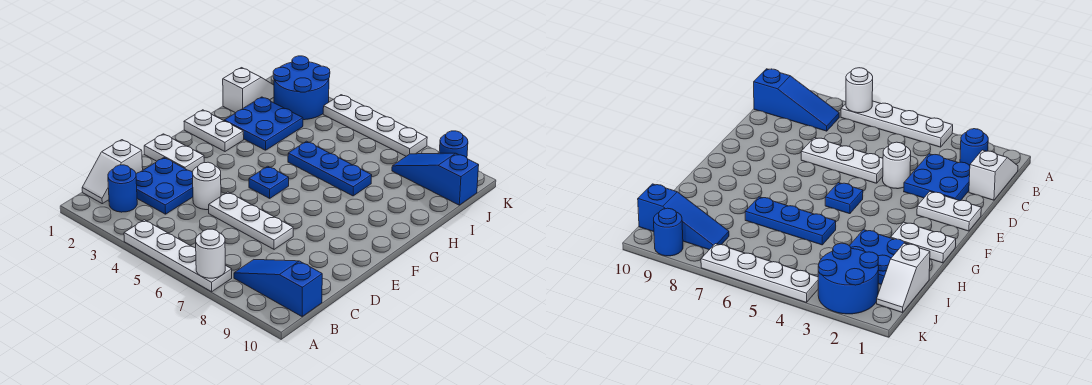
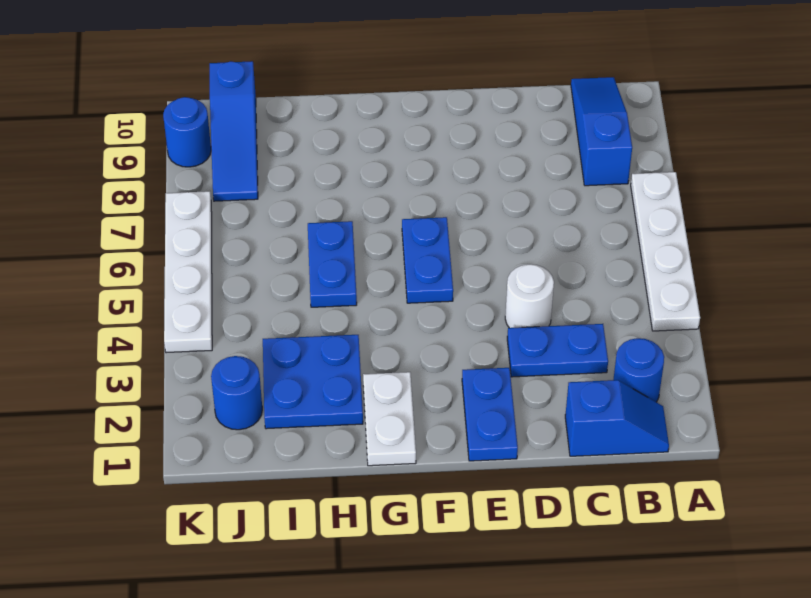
white 1x1 round brick [196,229,225,278] -> none
white 1x2 slope [82,140,143,204] -> blue 1x2 slope [565,380,669,456]
blue 1x3 slope [234,260,322,317] -> blue 1x3 slope turned to [571,77,632,186]
blue 2x2 plate [136,158,193,214] -> blue 1x2 plate [507,324,608,377]
white 1x3 plate [209,192,293,249] -> none
white 1x2 plate [144,134,204,172] -> blue 1x2 plate [462,368,518,461]
blue 1x1 plate [249,166,289,198] -> blue 1x2 plate [402,217,453,303]
blue 1x3 plate [288,141,372,196] -> blue 1x2 plate [308,221,357,307]
white 1x2 slope [223,68,274,113] -> none
blue 2x2 round brick [273,56,330,120] -> blue 1x1 round brick [211,356,262,430]

